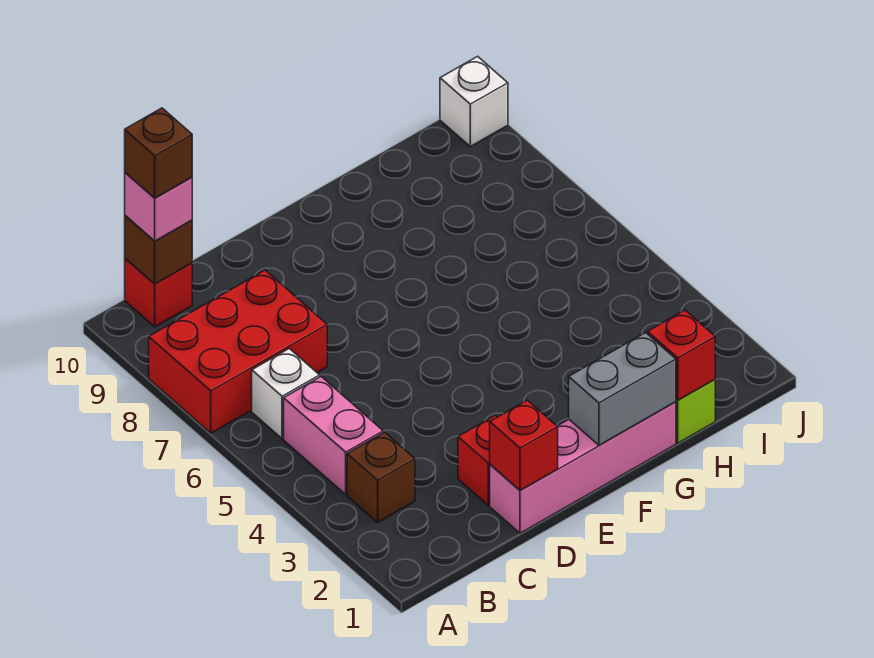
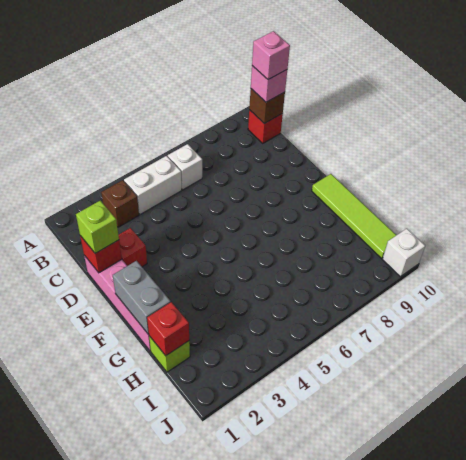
red 2x3 brick [149,270,327,433] -> none
pink 1x2 brick [284,377,383,494] -> white 1x2 brick [124,156,182,215]
brown 1x1 brick [125,108,192,198] -> pink 1x1 brick [252,31,290,80]
none -> lime 1x1 brick [76,201,119,253]
none -> lime 1x4 tile [312,174,396,258]

